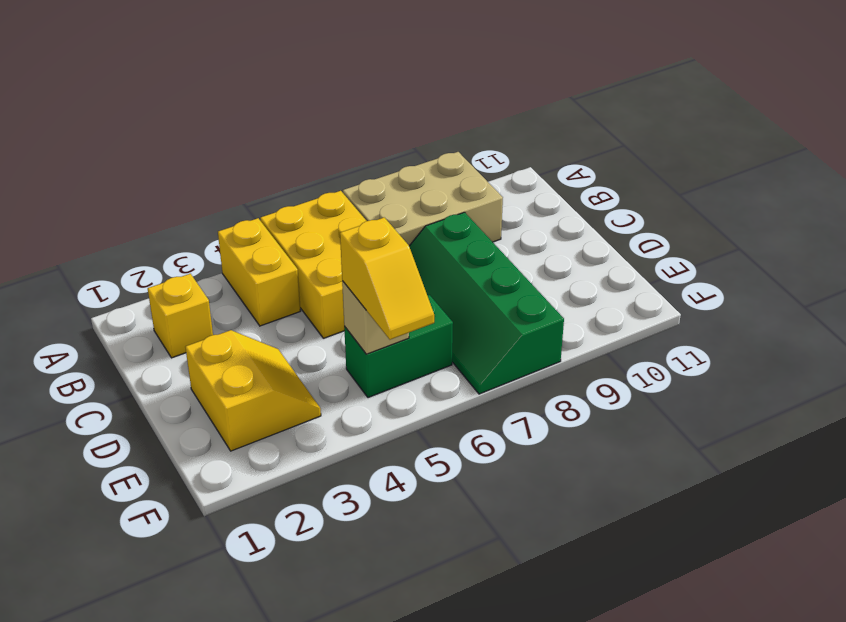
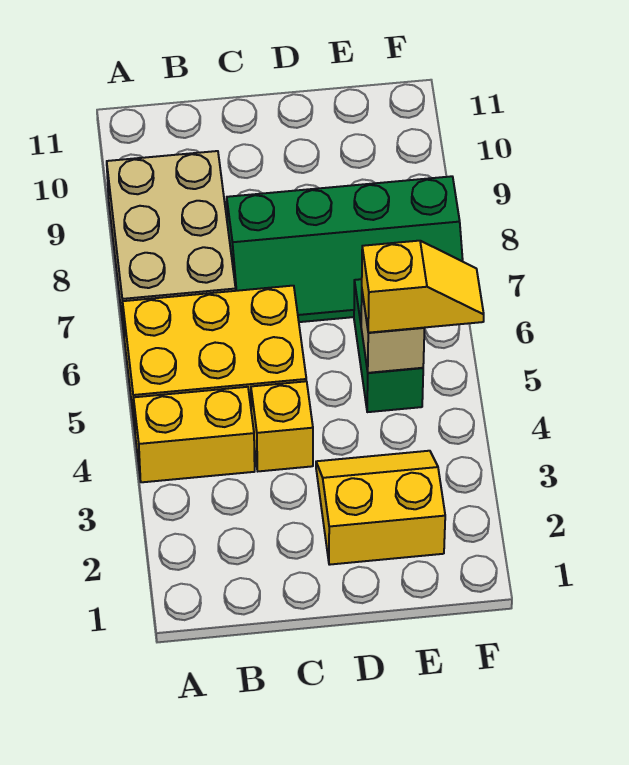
yellow 1x1 brick [148,274,213,358] -> yellow 1x1 brick moved to [251,381,313,471]

